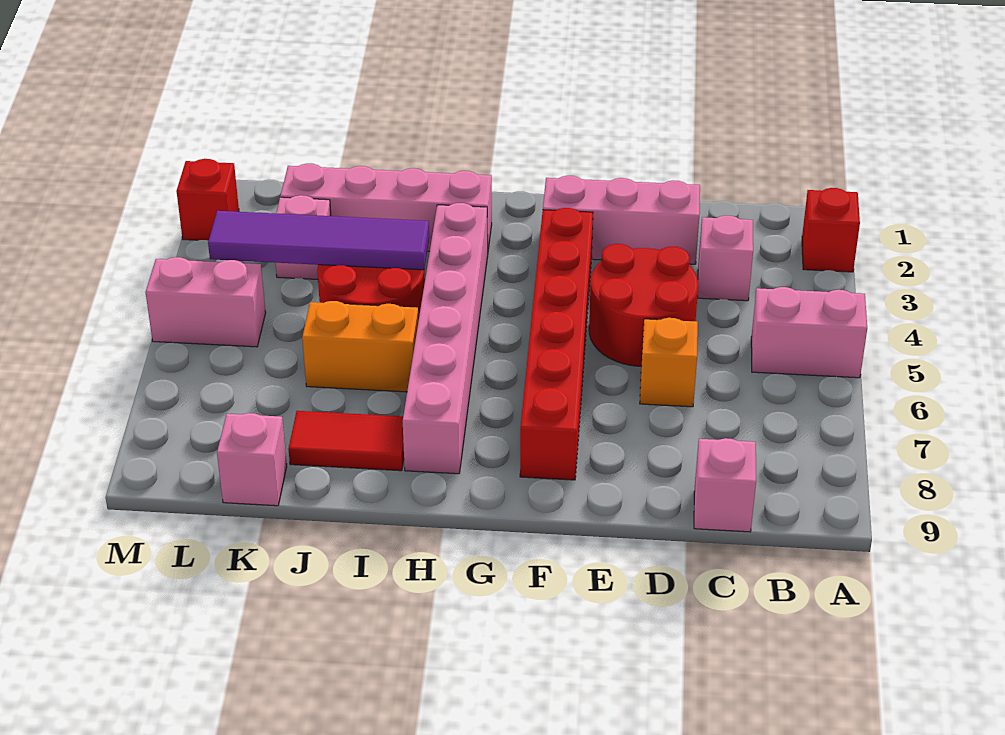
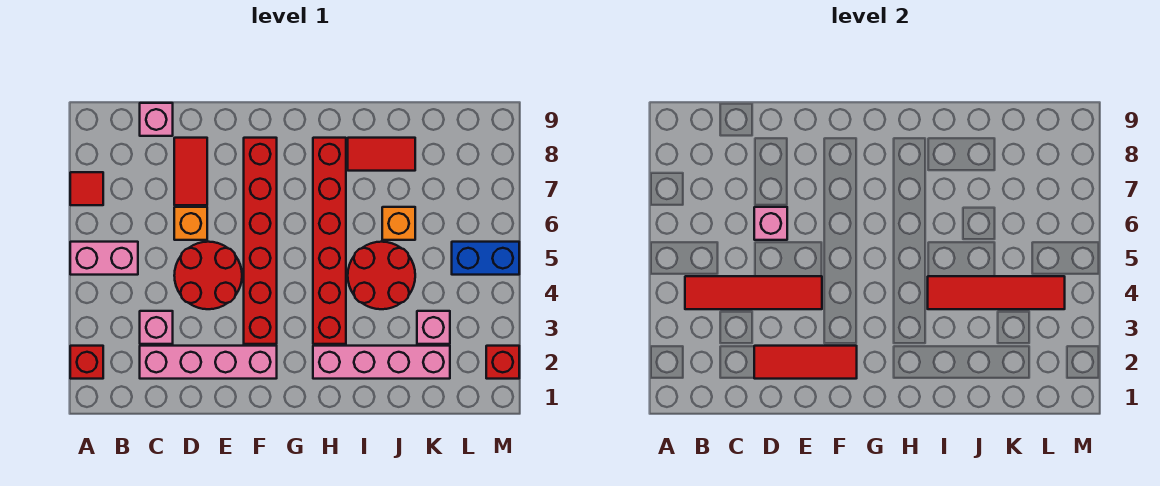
none -> red 1x1 tile [70,172,103,205]
none -> red 1x4 tile [685,276,822,309]
pink 1x3 brick [543,176,700,264] -> pink 1x4 brick [140,346,277,379]
none -> red 1x3 tile [754,346,857,379]
none -> red 1x2 tile [174,138,207,205]
pink 1x6 brick [403,203,488,474] -> red 1x6 brick [313,138,346,344]
purple 1x4 tile [208,211,429,270] -> red 1x4 tile [928,276,1065,309]
orange 1x2 brick [302,301,418,392] -> orange 1x1 brick [382,207,415,240]
pink 1x1 brick [217,413,287,506] -> pink 1x1 brick moved to [754,207,787,240]
pink 1x2 brick [146,257,266,347] -> blue 1x2 brick [452,242,519,275]

